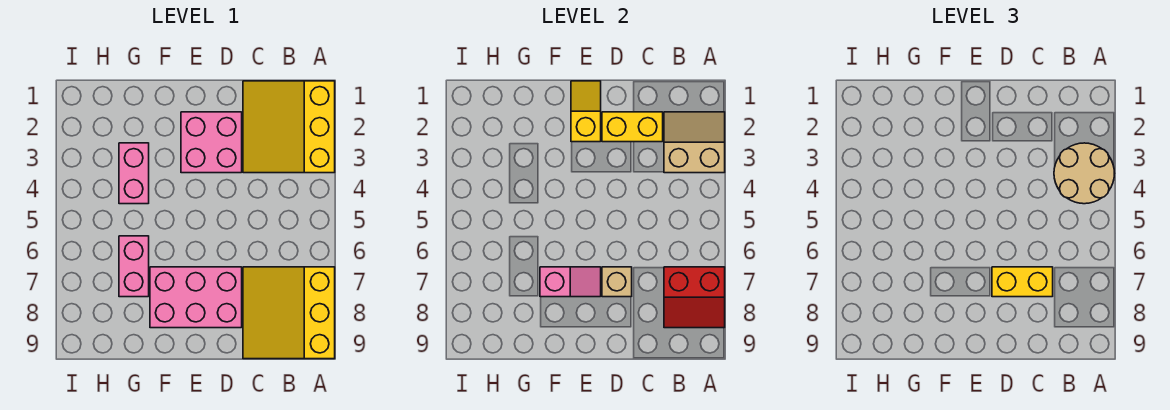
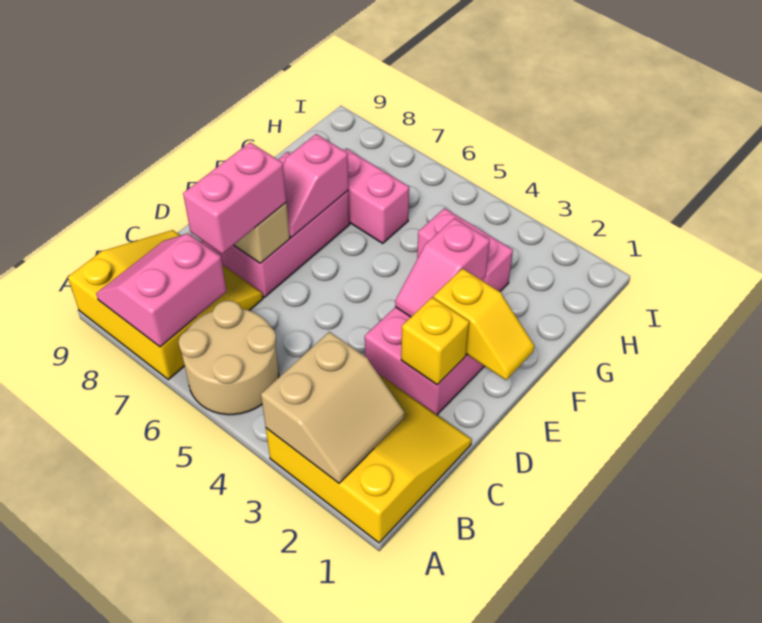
tan 2x2 round brick [1054,143,1114,204] -> tan 2x2 round brick moved to [179,301,279,415]
red 2x2 slope [664,267,725,328] -> pink 2x2 slope [96,233,227,347]
yellow 1x2 brick [602,112,663,142] -> yellow 1x1 brick [401,297,469,385]
yellow 1x2 brick [992,267,1053,297] -> pink 1x2 brick [183,142,286,254]
none -> pink 1x2 slope [395,218,490,317]

